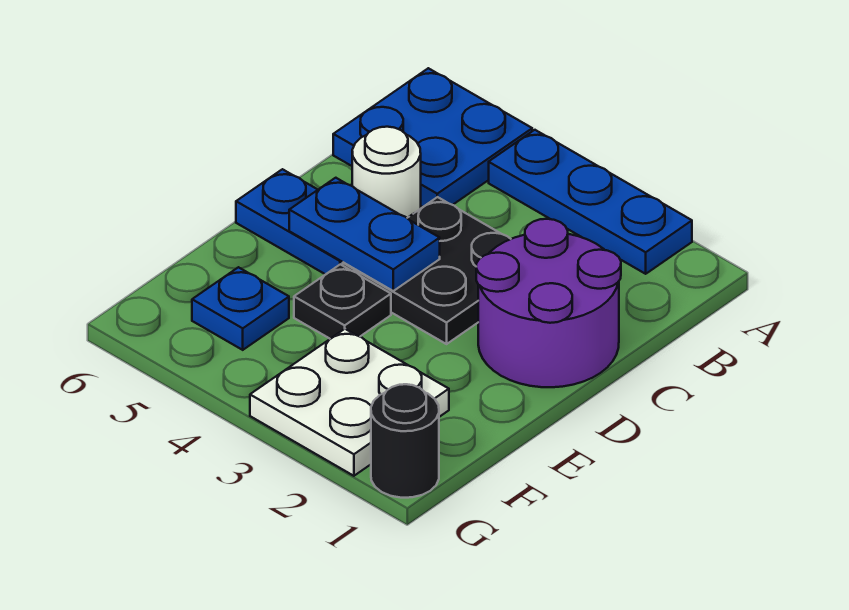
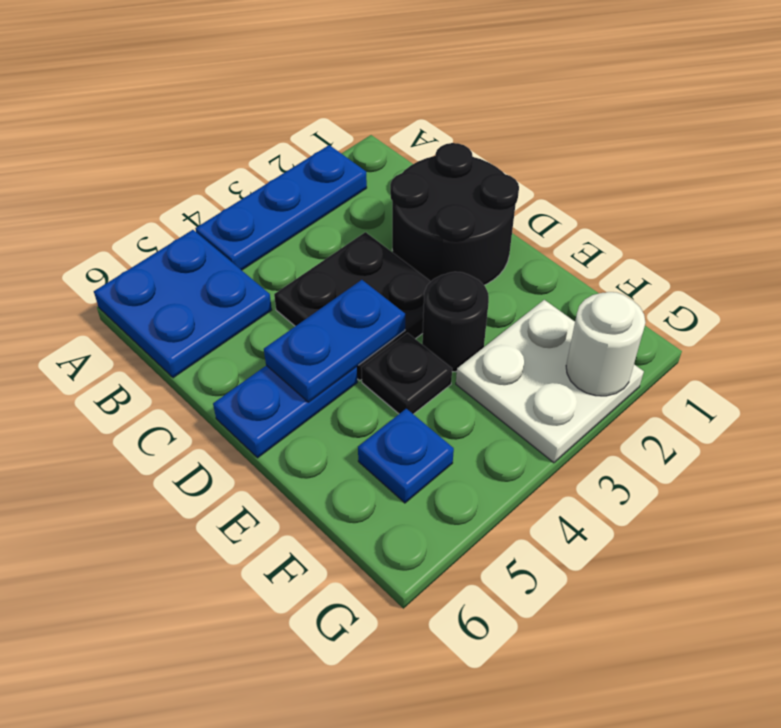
purple 2x2 round brick [476,219,621,387] -> black 2x2 round brick [390,143,519,285]
white 1x1 round brick [352,127,421,218] -> white 1x1 round brick moved to [566,292,646,396]
black 1x1 round brick [371,384,439,498] -> black 1x1 round brick moved to [422,272,489,372]

